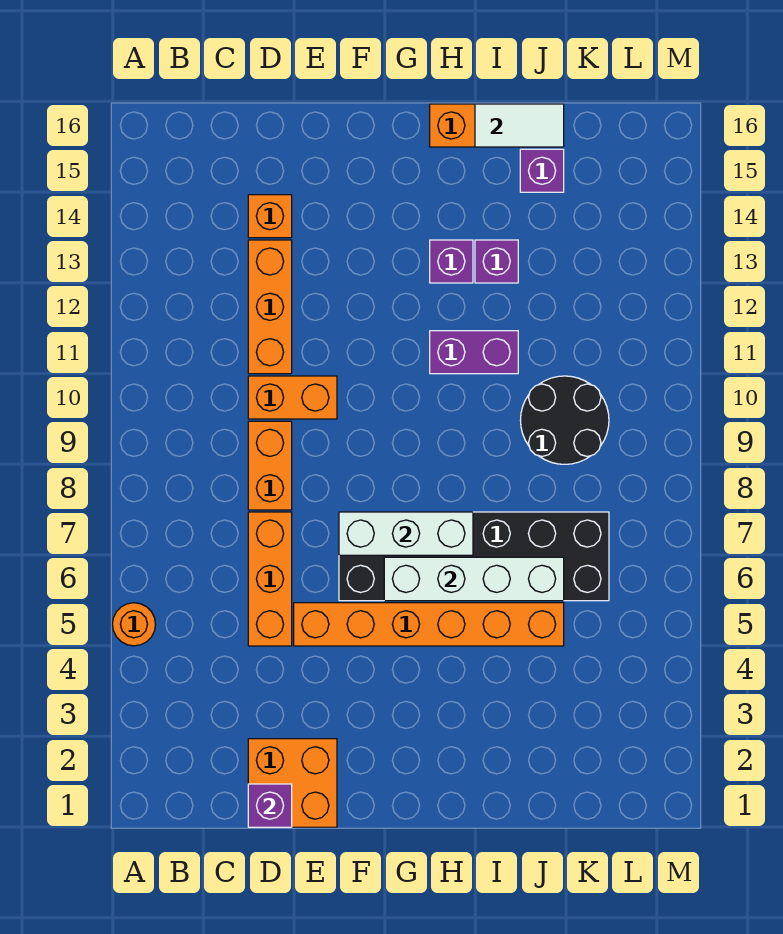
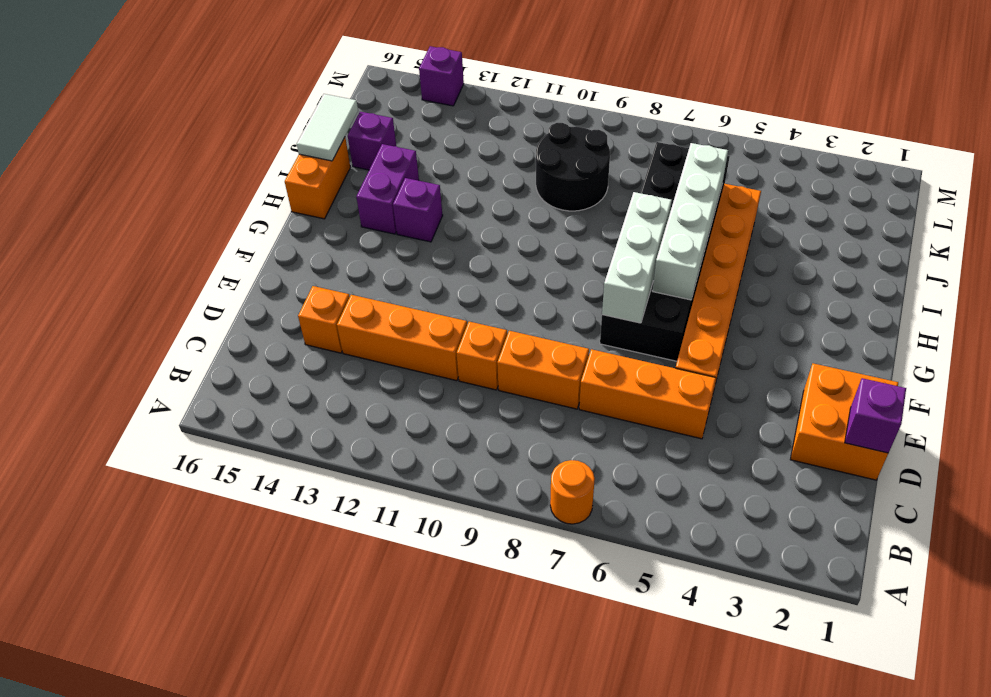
orange 1x1 round brick [112,603,156,646] -> orange 1x1 round brick moved to [550,460,595,524]
orange 1x2 brick [248,376,337,419] -> orange 1x1 brick [457,322,507,390]
purple 1x2 brick [430,331,518,374] -> purple 1x2 brick moved to [356,144,419,234]
purple 1x1 brick [475,240,518,283] -> purple 1x1 brick moved to [419,46,464,106]

